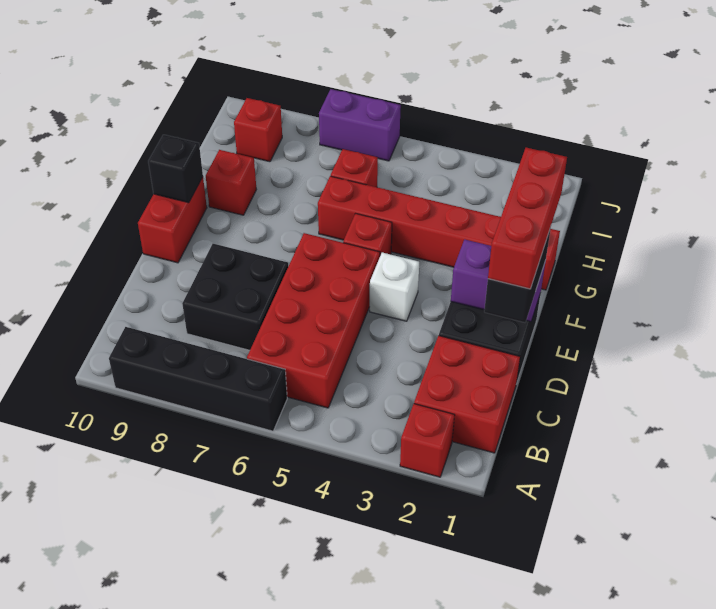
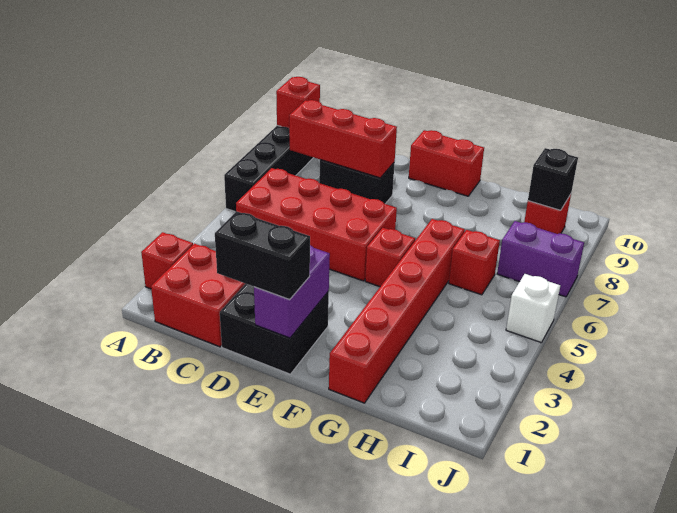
black 2x2 brick [182,244,288,350] -> black 1x2 brick [319,160,395,204]
red 1x3 brick [488,148,567,289] -> red 1x3 brick moved to [289,100,397,178]
white 1x1 brick [370,252,419,321] -> white 1x1 brick moved to [506,274,560,343]
black 1x1 brick [148,135,203,203] -> black 1x1 brick moved to [528,148,578,210]
red 1x1 brick [206,150,256,215] -> red 1x1 brick moved to [276,77,320,128]
purple 1x2 brick [319,89,401,161] -> purple 1x2 brick turned to [497,221,584,297]

